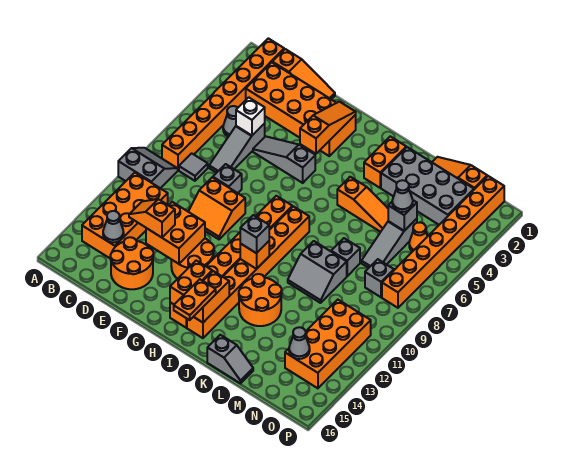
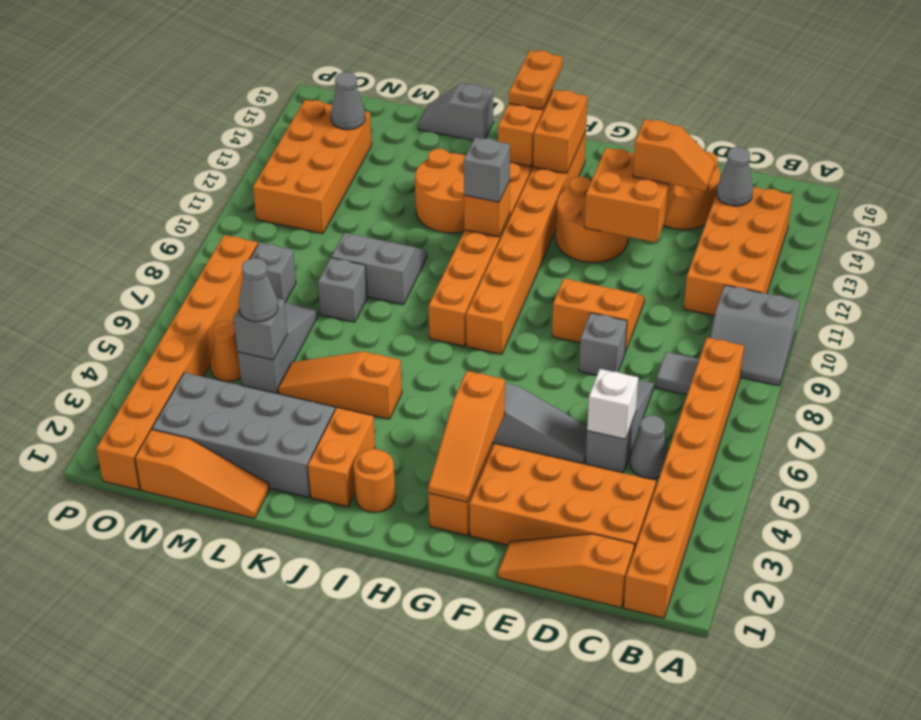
none -> orange 1x1 round brick [353,449,395,512]

